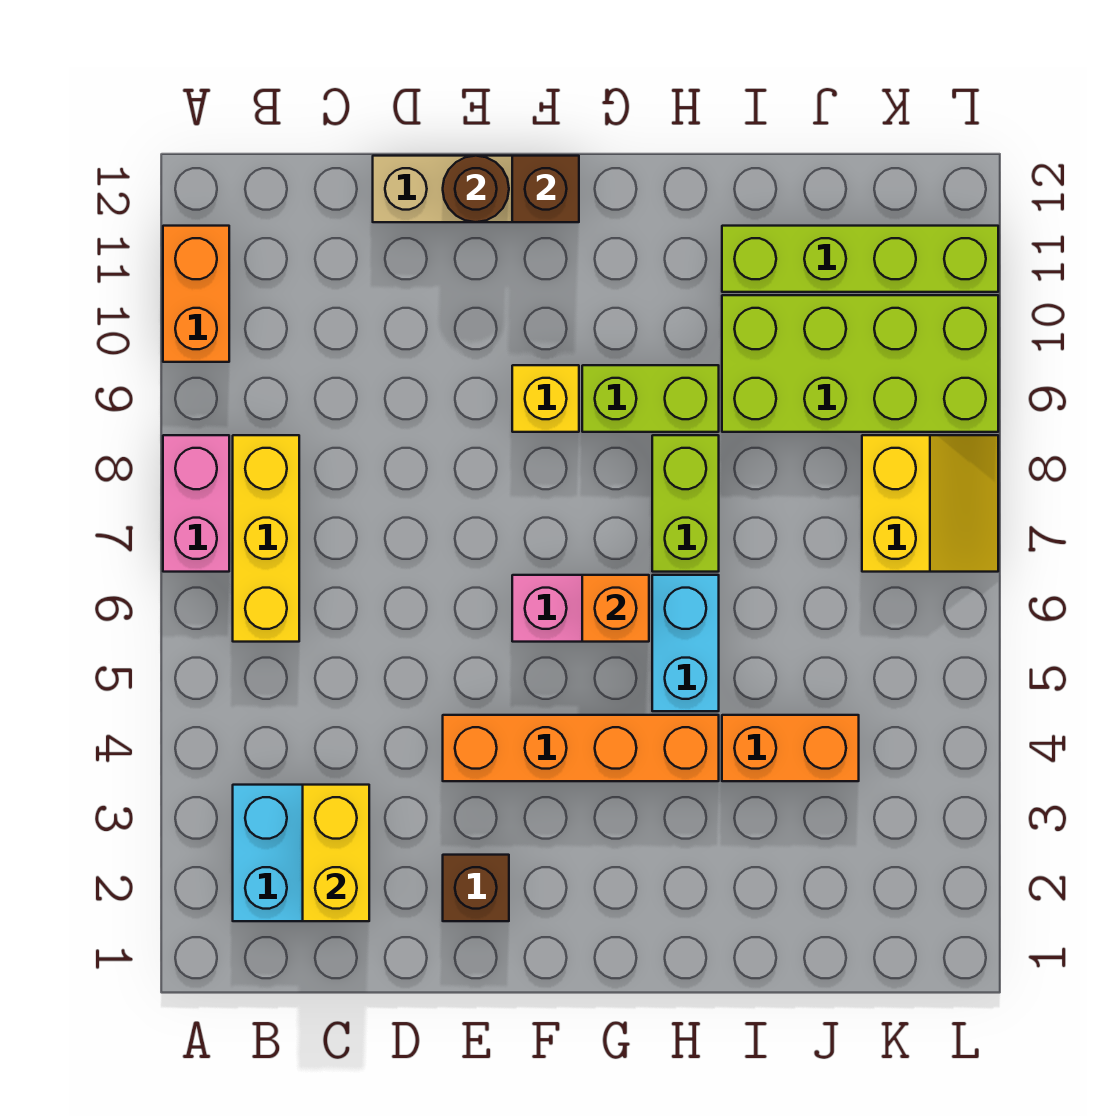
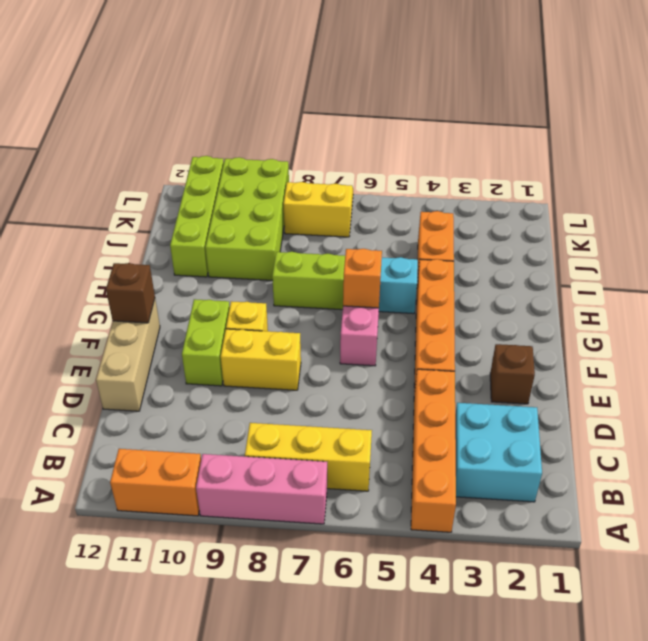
none -> orange 1x4 brick [411,369,456,532]
pink 1x2 brick [163,435,229,572] -> pink 1x3 brick [196,454,327,524]
yellow 1x2 brick [303,785,369,921] -> yellow 1x2 brick moved to [221,329,301,390]
brown 1x1 round brick [443,156,509,222] -> none
lime 1x2 brick [582,365,719,432] -> lime 1x2 brick moved to [182,299,230,386]

